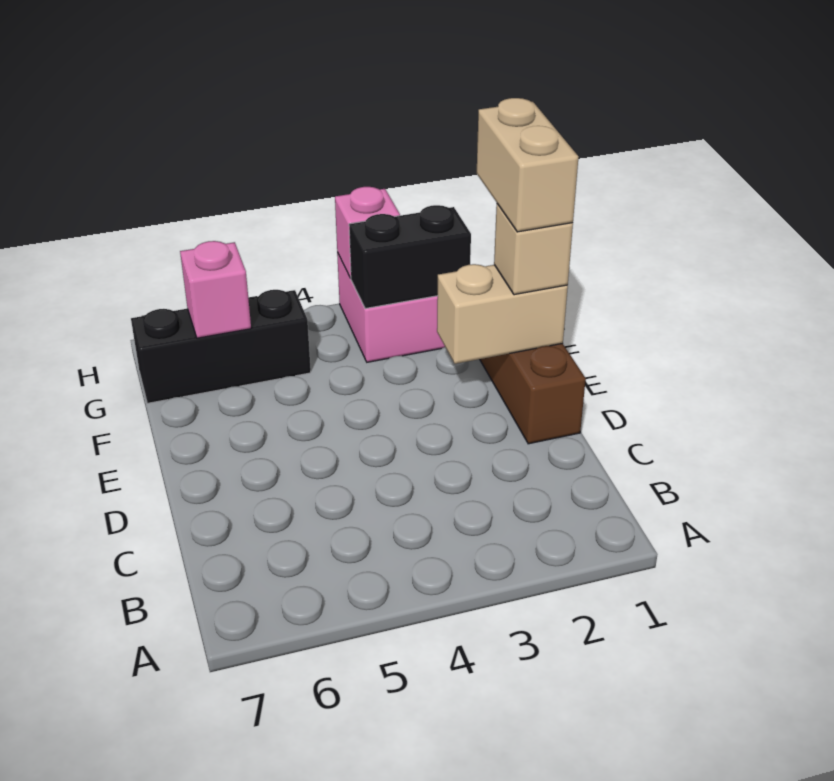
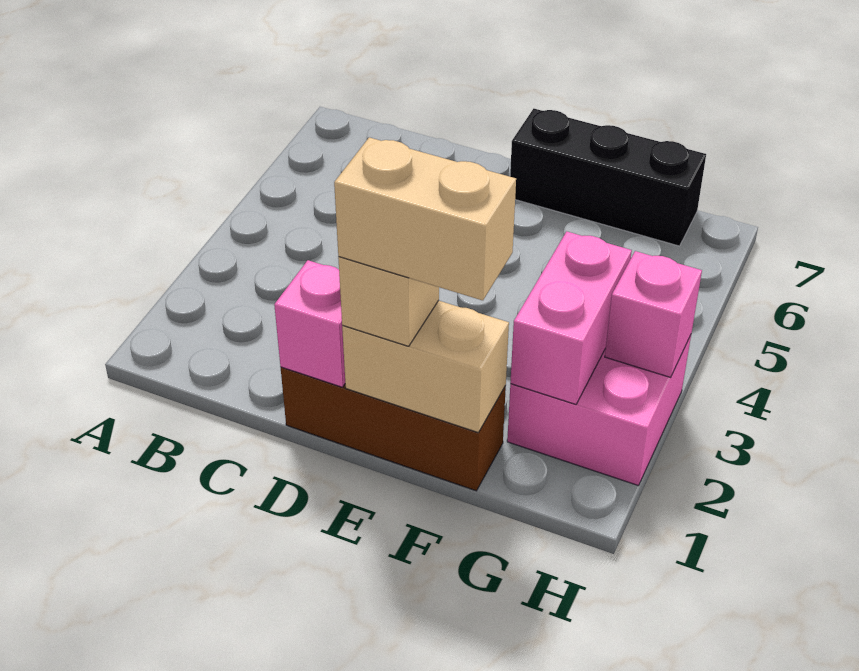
tan 1x2 brick [437,264,568,364] -> tan 1x2 brick turned to [342,301,509,433]
black 1x2 brick [349,205,471,309] -> pink 1x2 brick [510,231,632,404]
black 1x3 brick [131,290,311,403] -> black 1x3 brick turned to [510,109,706,246]
pink 1x1 brick [180,241,251,338] -> pink 1x1 brick moved to [274,260,345,387]

